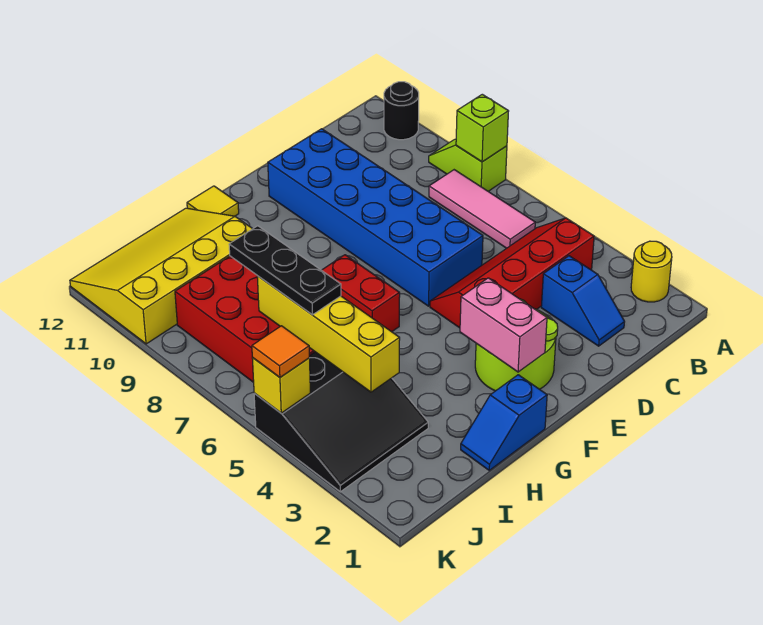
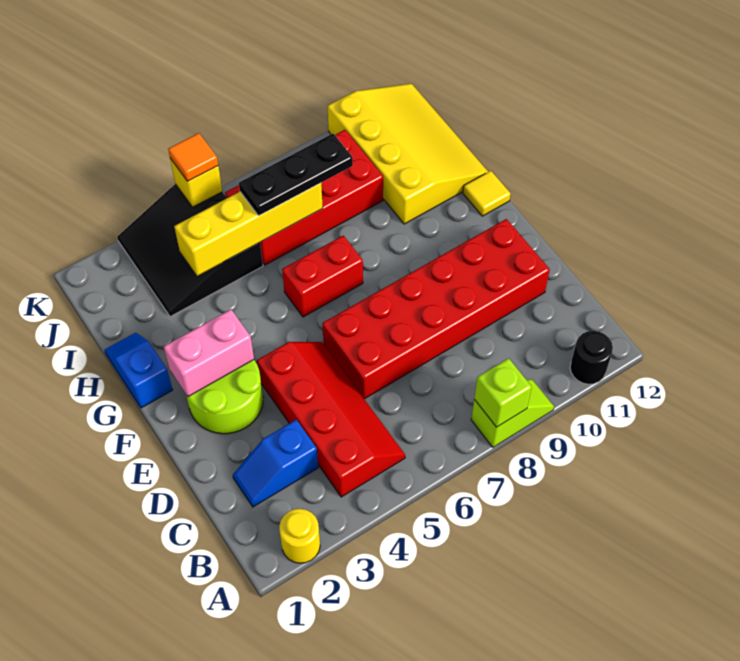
pink 1x3 tile [429,170,535,248] -> none
blue 2x6 brick [268,129,483,306] -> red 2x6 brick [322,219,550,399]

